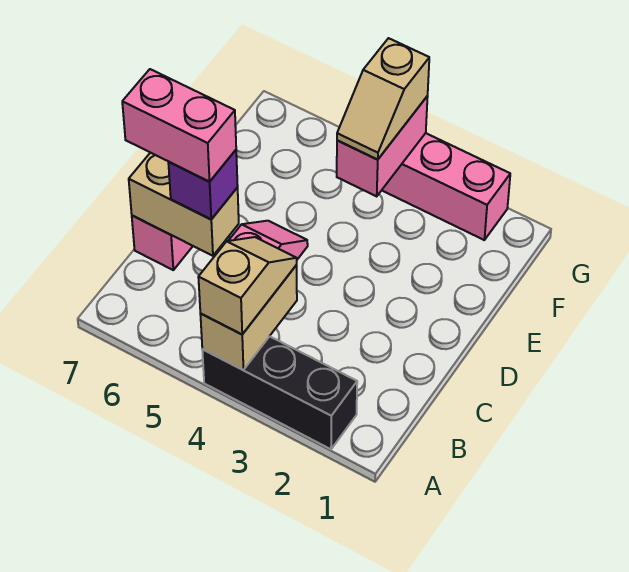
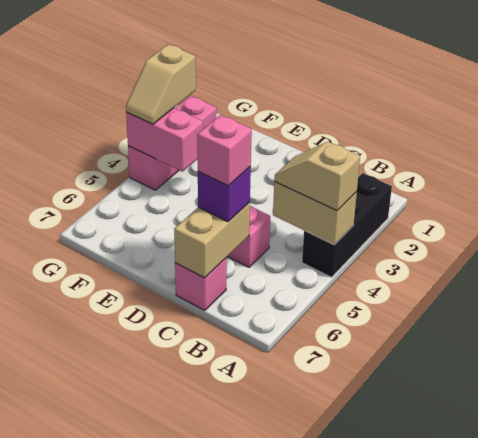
pink 1x2 brick [122,69,236,182] -> pink 1x1 brick [197,115,252,186]
tan 1x2 slope [337,38,429,160] -> tan 1x2 slope turned to [126,44,196,124]

